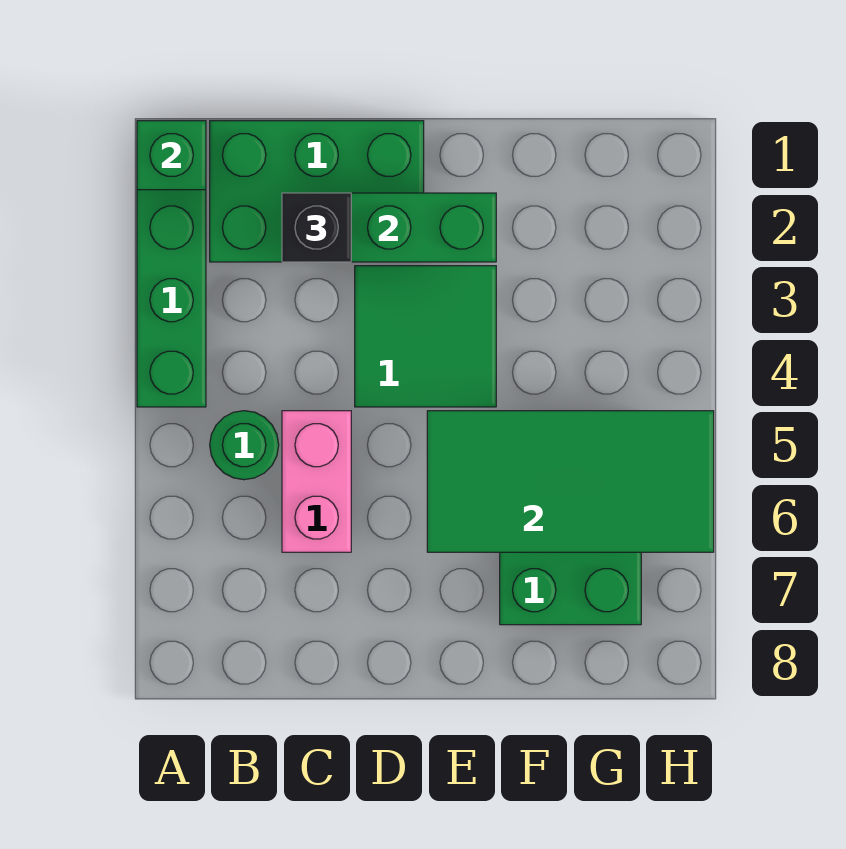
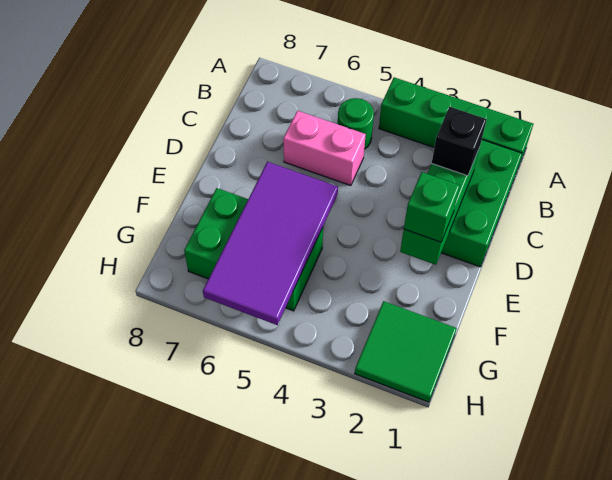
green 1x1 brick [137,121,206,190] -> green 1x1 brick moved to [404,172,460,242]
green 2x2 tile [355,266,496,407] -> green 2x2 tile moved to [355,301,457,402]
green 2x4 tile [427,411,714,552] -> purple 2x4 tile [203,162,338,325]

